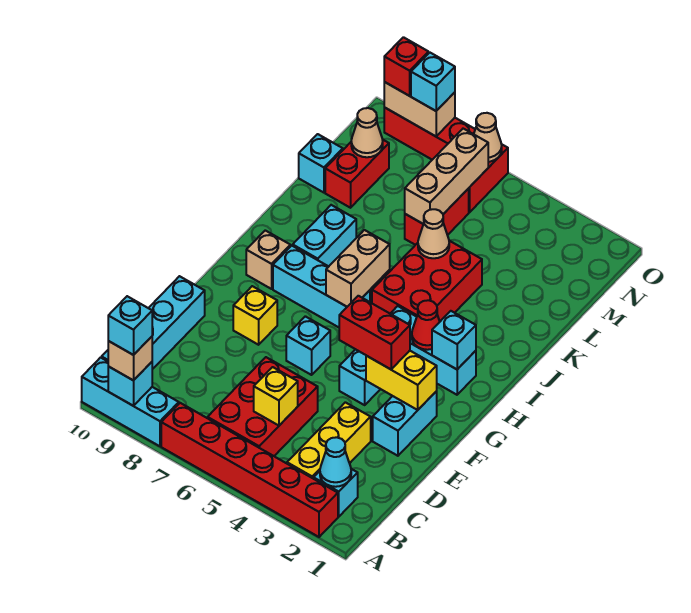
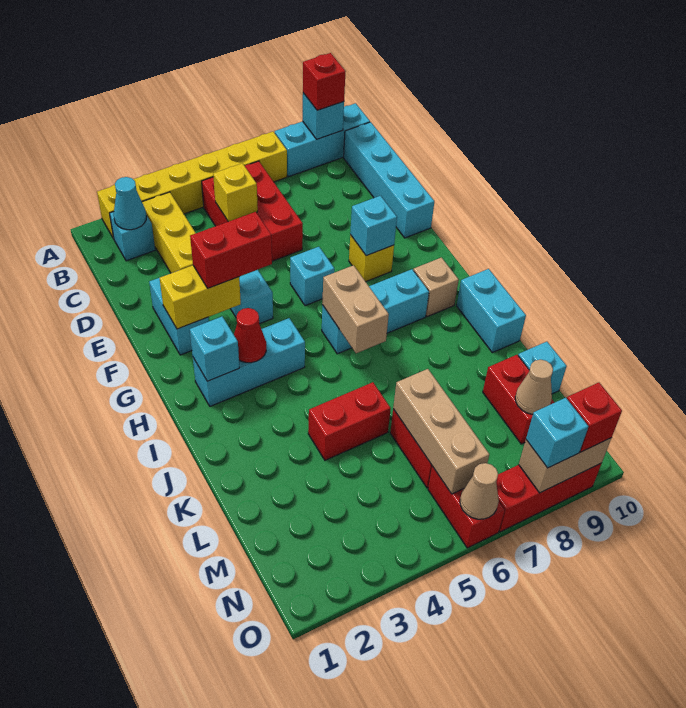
red 1x6 brick [161,403,338,537] -> yellow 1x6 brick [97,132,287,239]
tan 1x1 brick [108,337,152,380] -> red 1x1 brick [303,53,346,110]
cyan 1x1 brick [108,296,152,355] -> cyan 1x1 brick moved to [350,196,397,256]
red 2x3 brick [372,241,482,321] -> red 1x2 brick [308,382,391,460]
cyan 1x2 brick [293,205,356,266] -> cyan 1x2 brick moved to [457,269,526,353]
tan 1x1 cone [418,209,449,258] -> none

